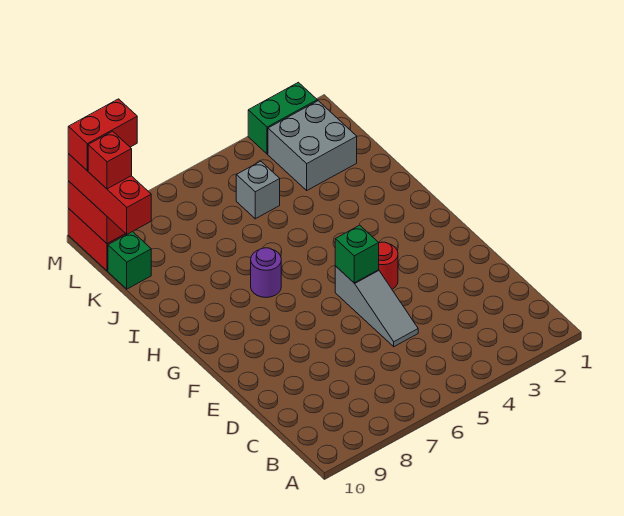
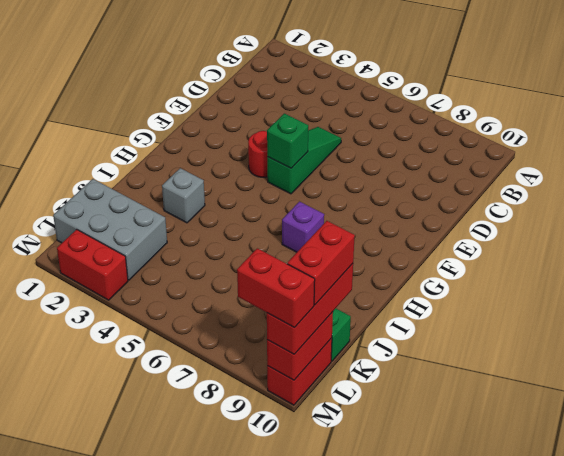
grey 1x3 slope [335,266,418,347] -> green 1x3 slope [267,127,341,194]
purple 1x1 round brick [251,248,281,298] -> purple 1x1 brick [282,202,324,252]
grey 2x2 brick [268,101,357,190] -> grey 2x3 brick [53,179,167,280]
grey 1x1 brick [236,161,280,219] -> grey 1x1 brick moved to [162,168,205,223]
red 1x1 brick [88,131,132,189] -> red 1x2 brick [287,221,355,305]
green 1x2 brick [248,82,317,154] -> red 1x2 brick [57,229,128,300]

